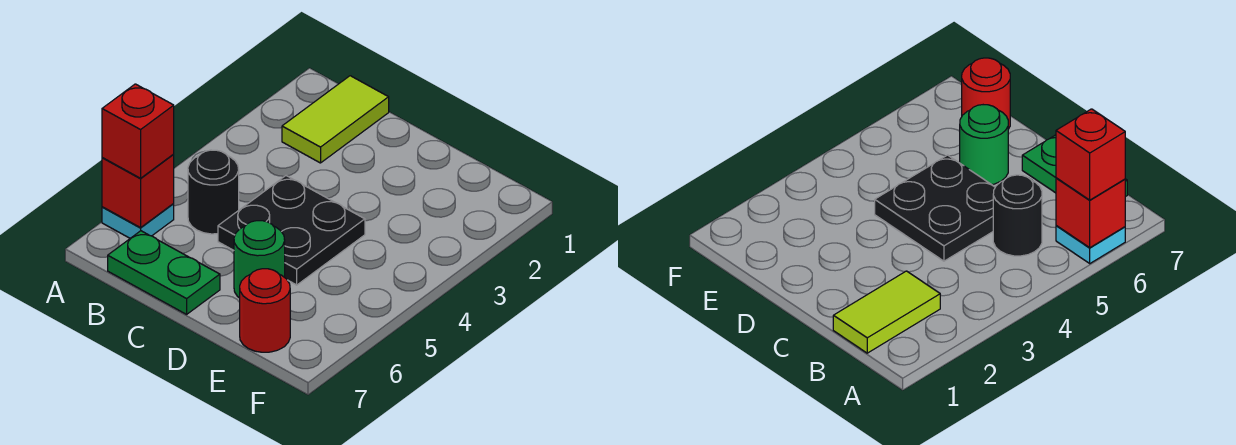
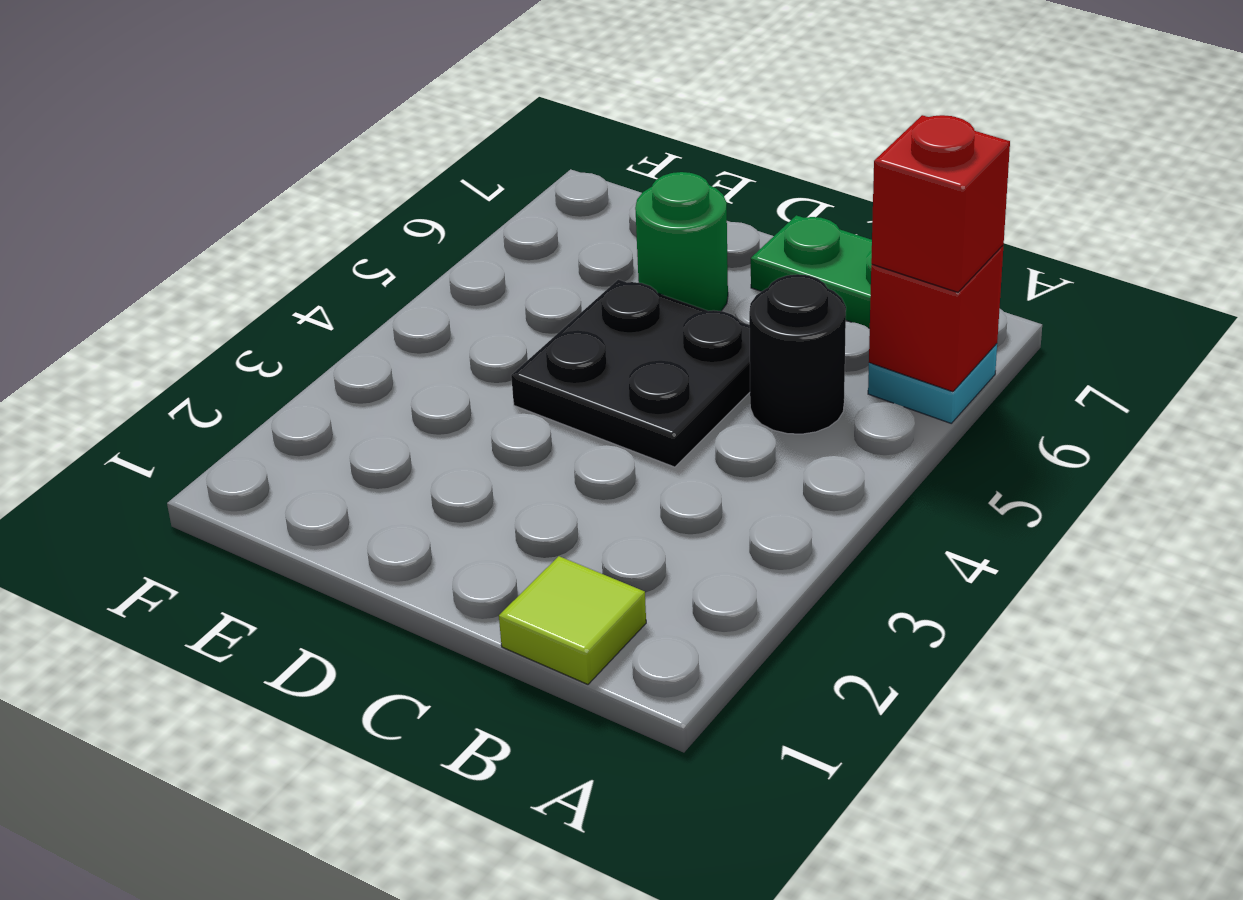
lime 1x2 tile [282,76,389,163] -> lime 1x1 tile [499,556,646,684]
red 1x1 round brick [240,269,290,352] -> none

